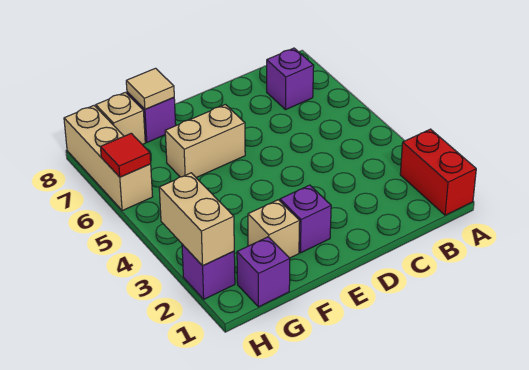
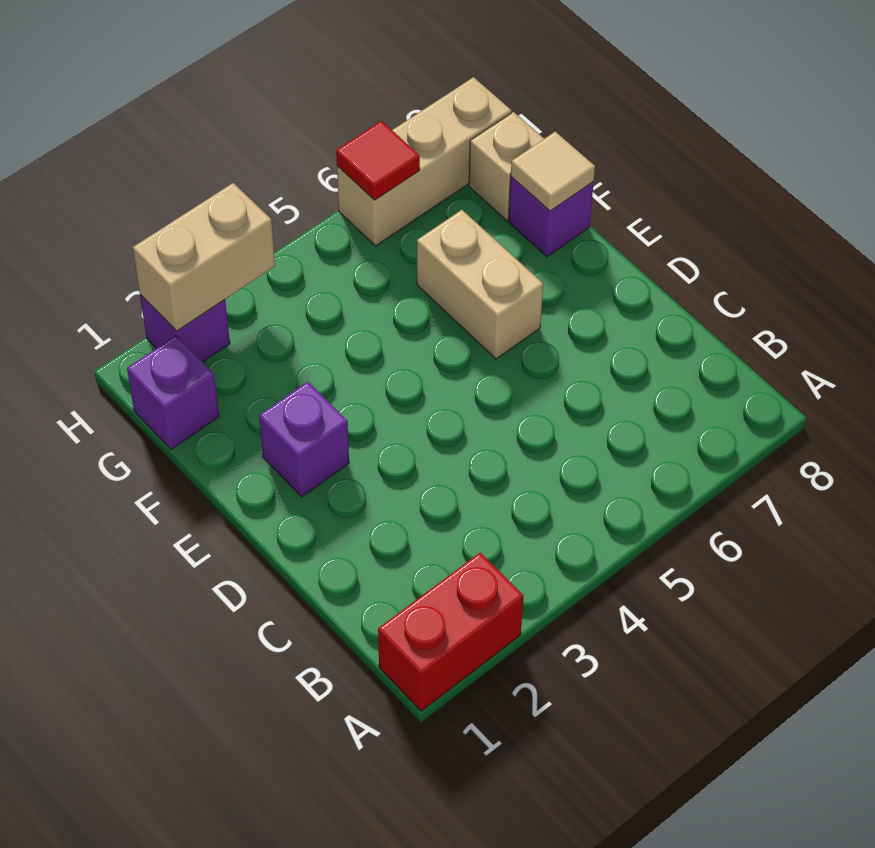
purple 1x1 brick [266,48,314,110] -> none
tan 1x1 brick [248,200,300,258] -> none

